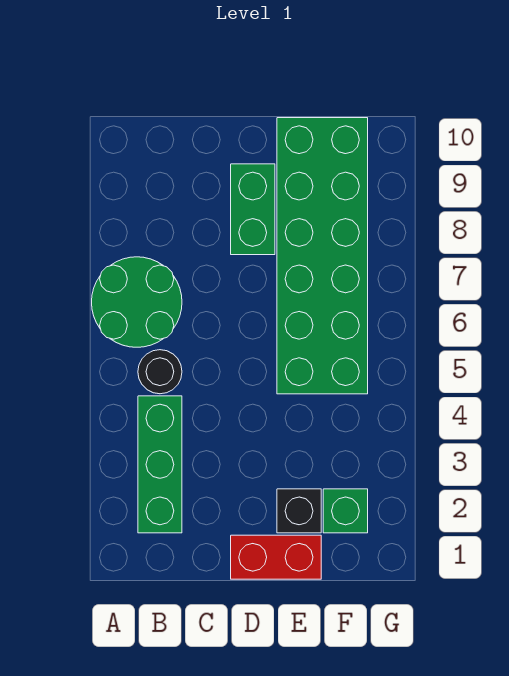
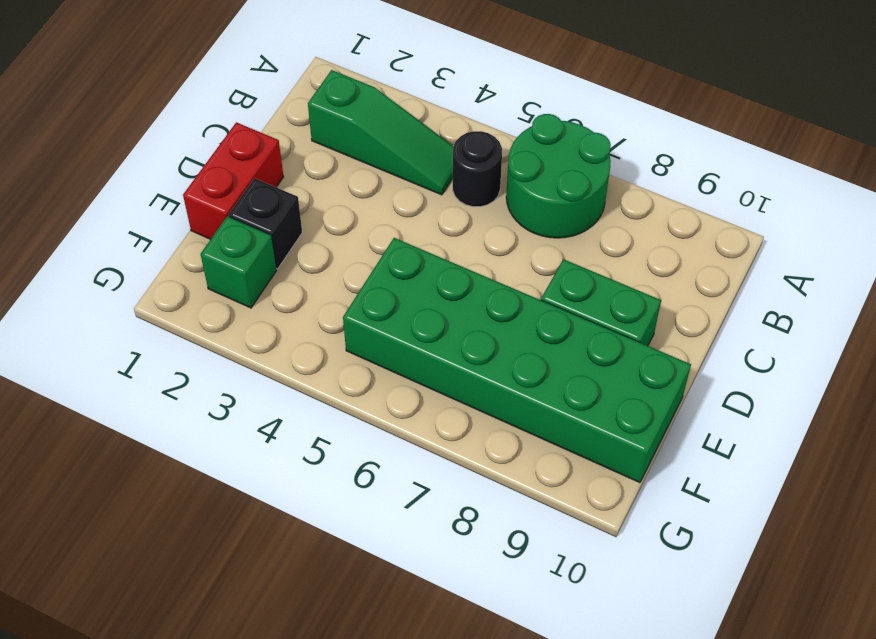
green 1x3 brick [138,396,182,533] -> green 1x3 slope [308,70,453,195]

